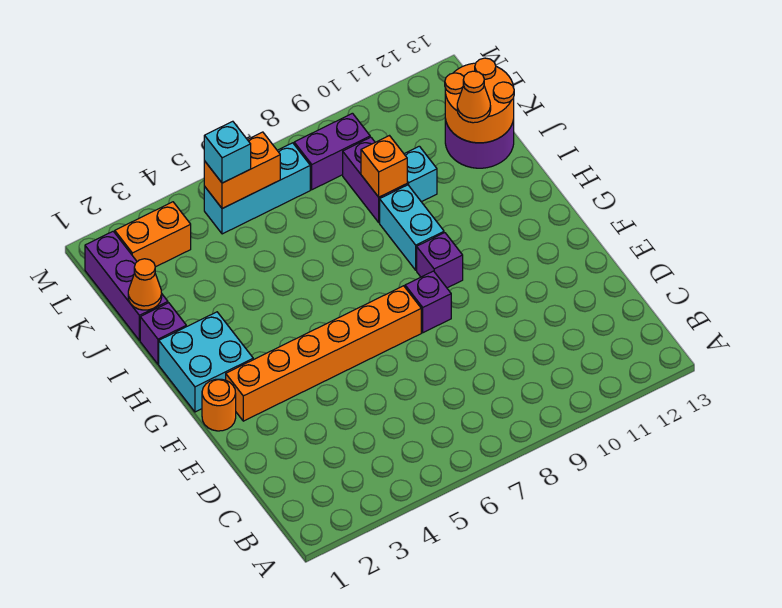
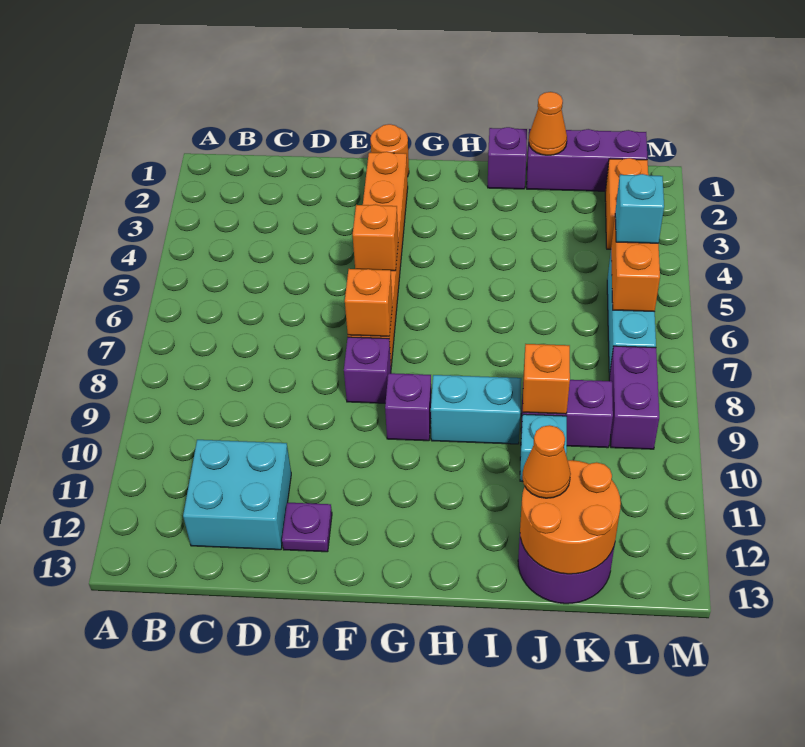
none -> purple 1x1 plate [282,502,332,552]
none -> orange 1x1 brick [353,204,398,271]
none -> orange 1x1 brick [345,269,392,336]
cyan 2x2 brick [159,312,253,412] -> cyan 2x2 brick moved to [183,440,291,550]

